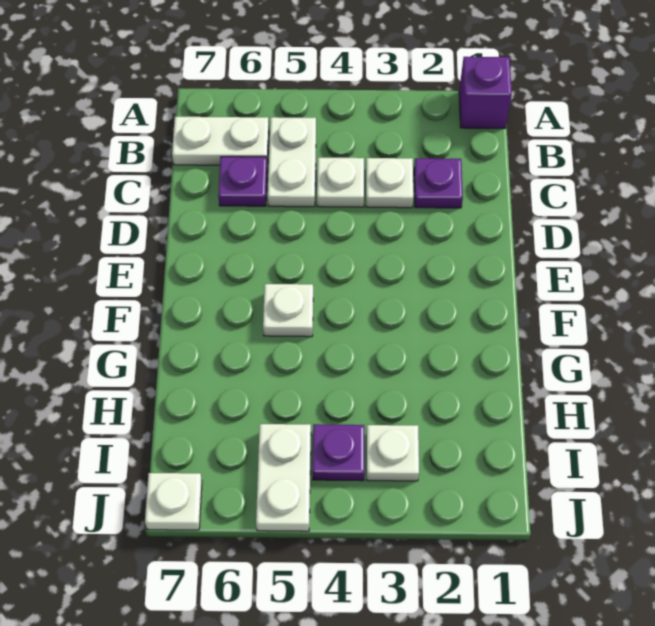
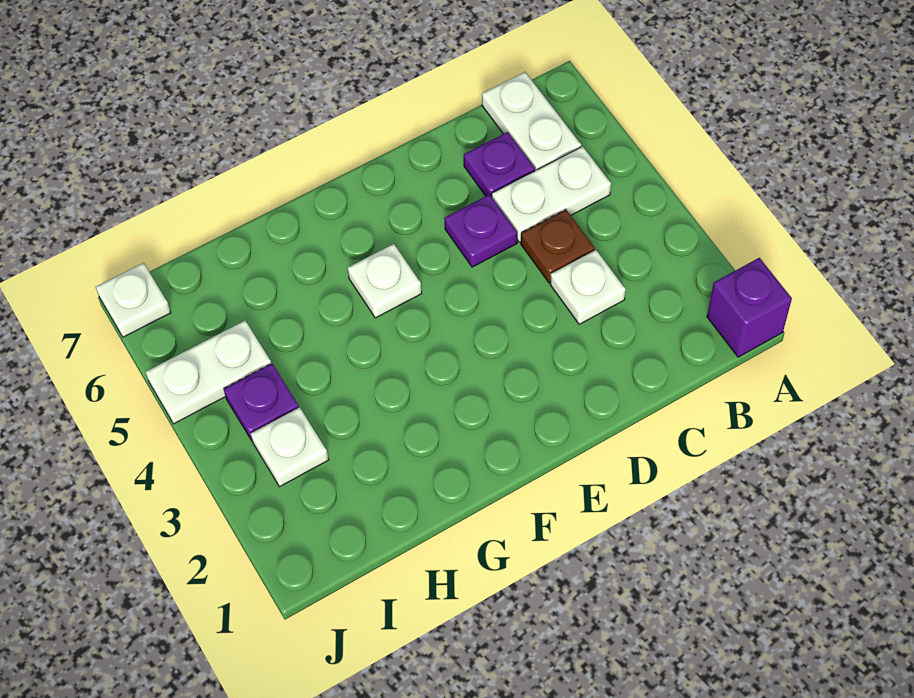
purple 1x1 plate [414,158,463,208] -> purple 1x1 plate moved to [444,195,517,267]
white 1x1 plate [317,157,364,207] -> brown 1x1 plate [521,210,595,283]

